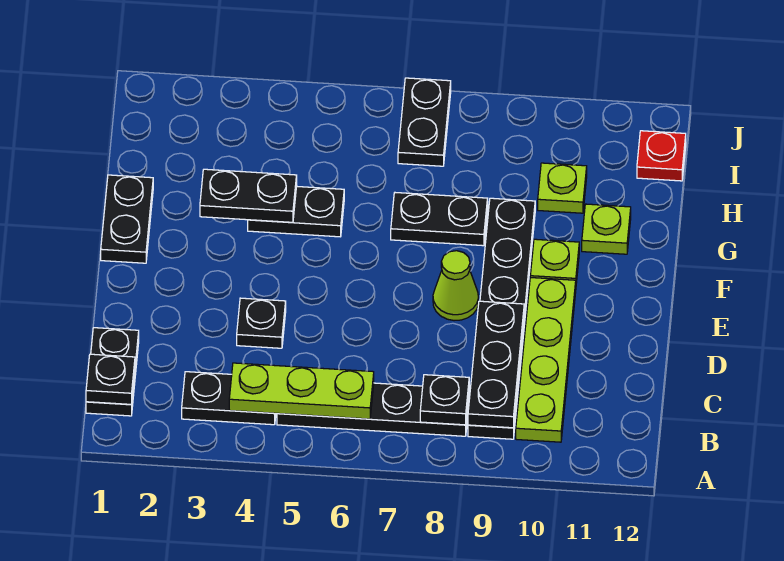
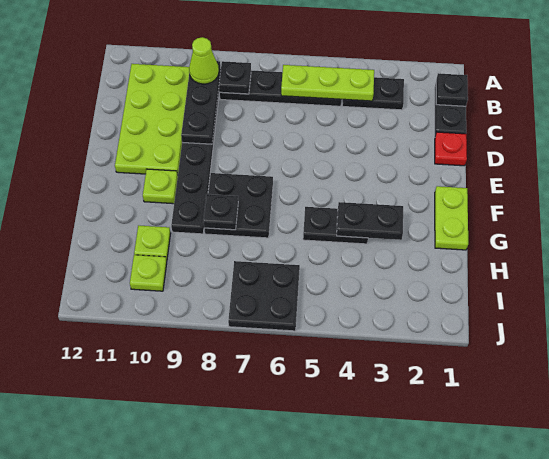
lime 1x4 plate [516,278,576,442] -> lime 2x4 plate [115,64,189,175]
black 1x1 plate [237,298,286,348] -> black 1x1 plate moved to [203,194,238,230]
lime 1x1 cone [433,251,478,321] -> lime 1x1 cone moved to [189,37,219,84]
black 1x2 plate [101,175,153,263] -> lime 1x2 plate [435,186,468,250]
black 1x2 plate [391,193,488,246] -> black 2x2 plate [204,173,273,238]
lime 1x1 plate [582,204,631,254] -> lime 1x1 plate moved to [130,255,167,291]
black 1x2 plate [398,78,451,166] -> black 2x2 plate [228,261,300,331]
red 1x1 plate [637,131,686,181] -> red 1x1 plate moved to [435,132,467,166]

